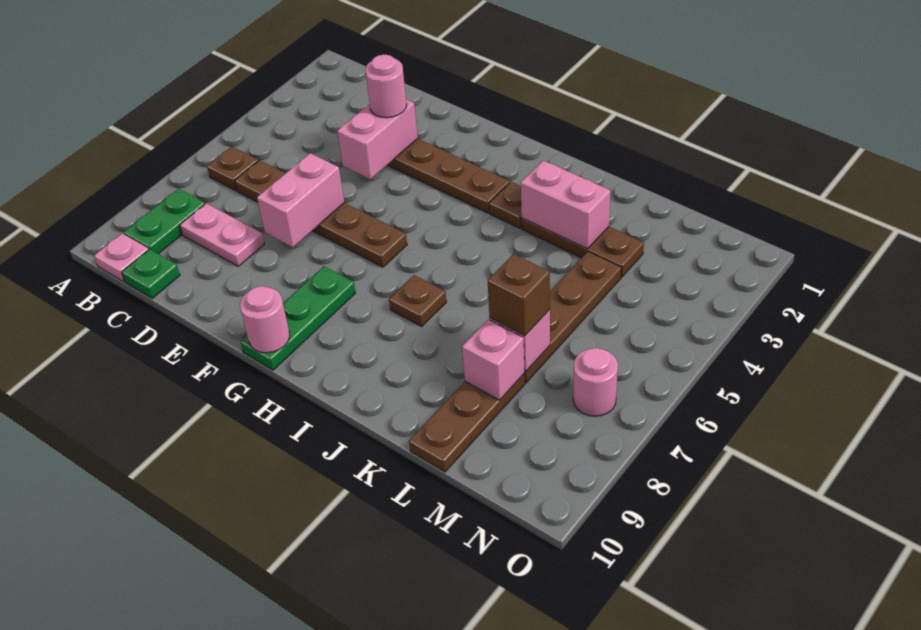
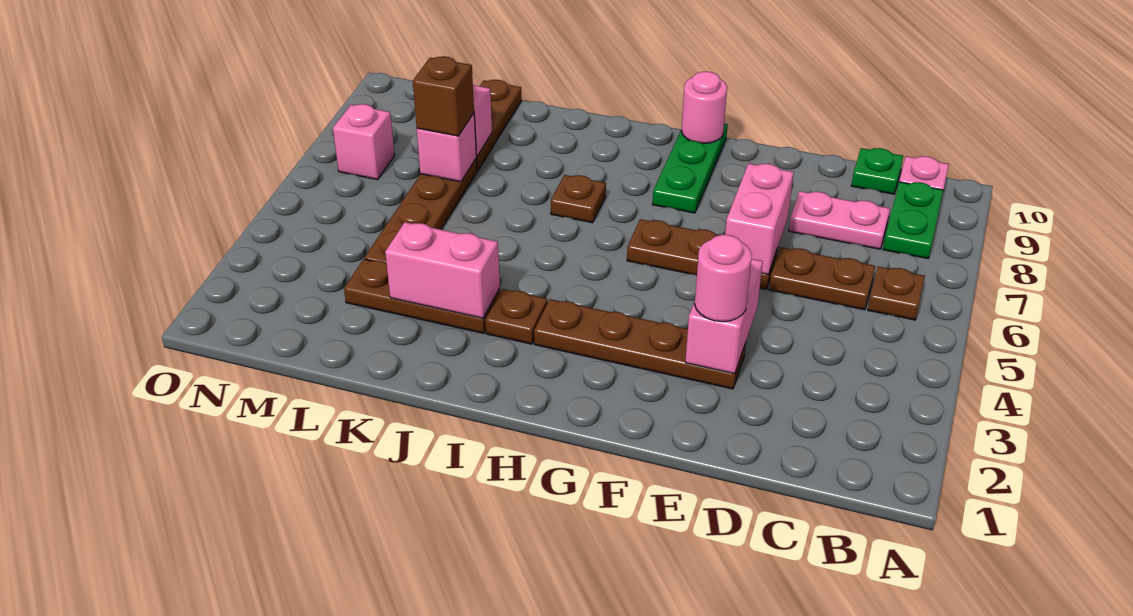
pink 1x1 round brick [573,348,618,416] -> pink 1x1 brick [333,104,395,180]

